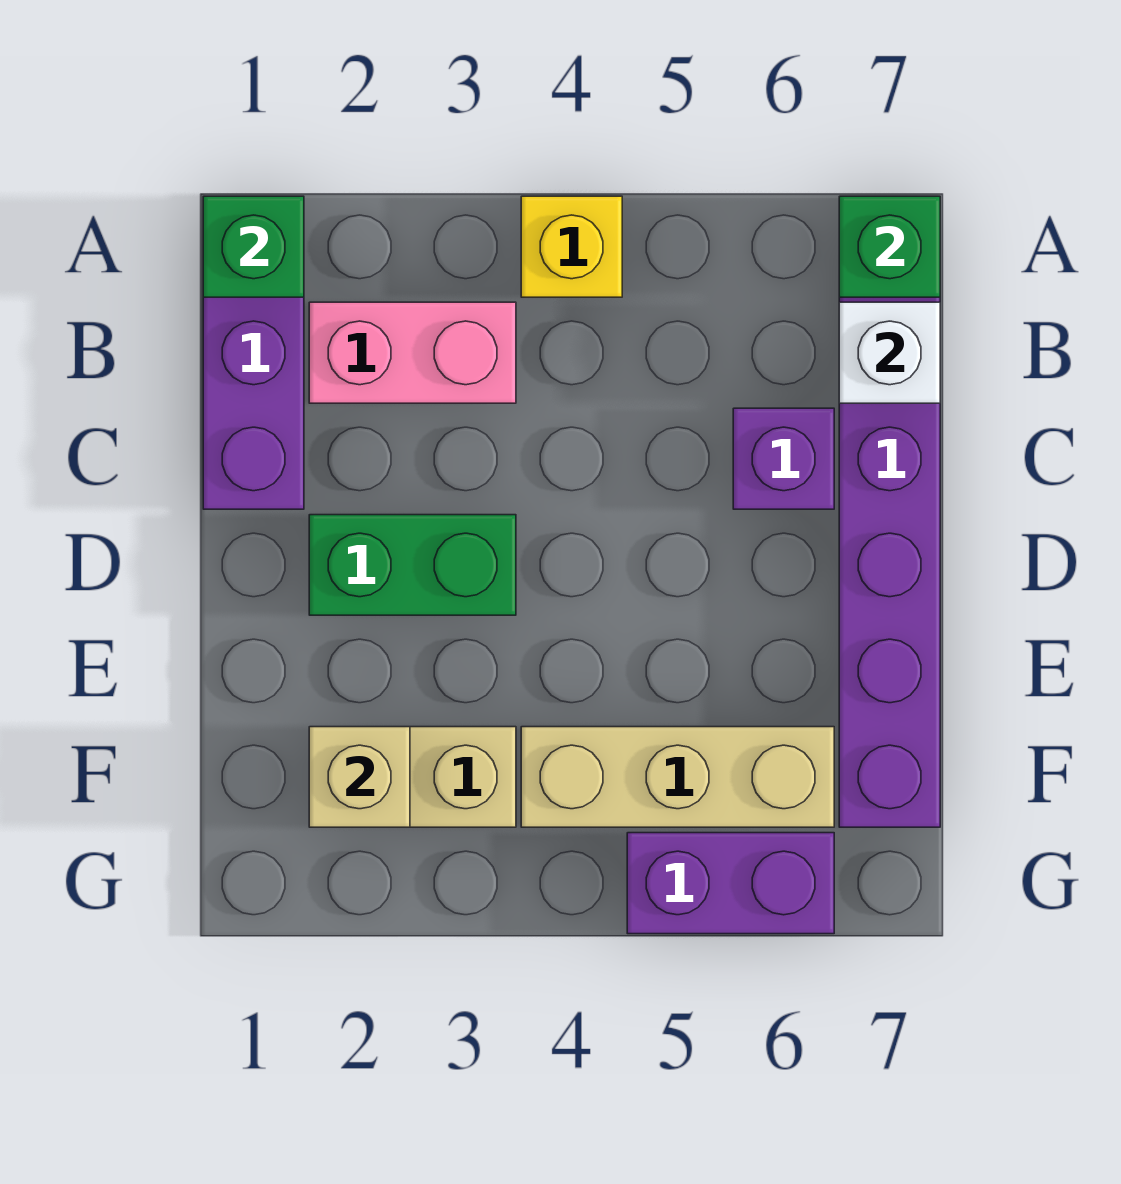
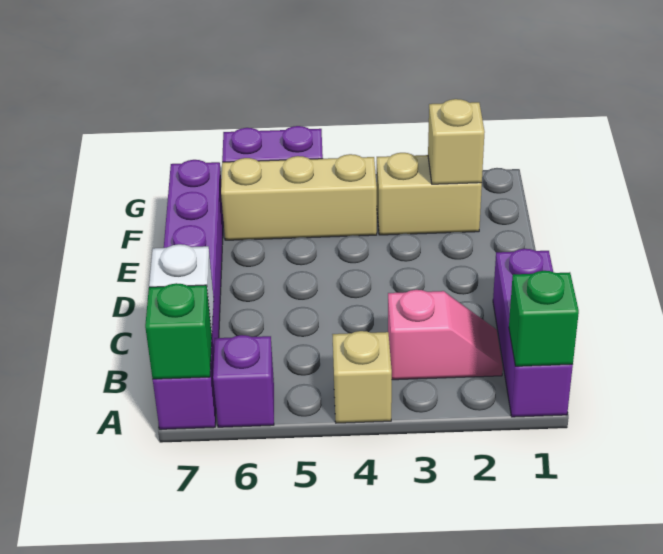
yellow 1x1 brick [521,196,622,297] -> tan 1x1 brick [332,331,392,423]
pink 1x2 brick [309,302,516,403] -> pink 1x2 slope [388,290,503,380]
purple 1x1 brick [733,408,834,509] -> purple 1x1 brick moved to [213,335,274,427]
green 1x2 brick [309,515,516,615] -> none

